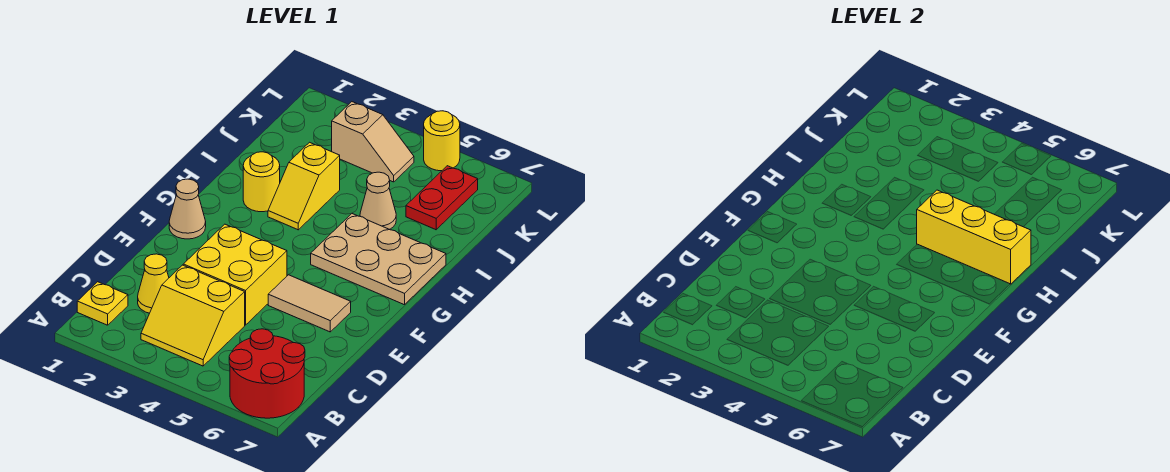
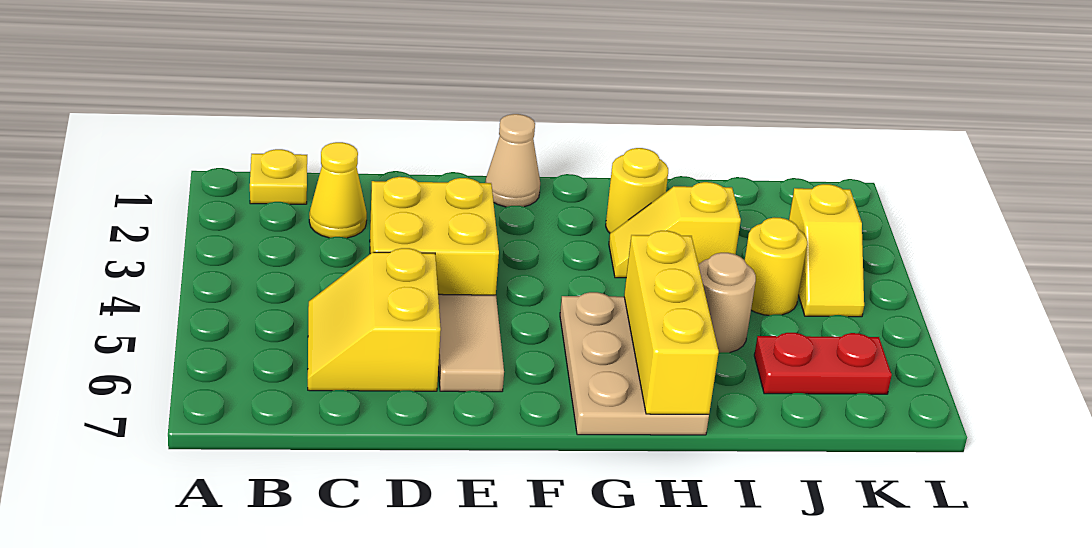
red 2x2 round brick [229,329,305,418] -> none
yellow 2x2 slope [141,265,245,366] -> yellow 2x2 slope moved to [308,248,441,391]
tan 1x1 cone [360,172,396,229] -> tan 1x1 round brick [699,253,756,353]
tan 1x2 slope [332,102,414,182] -> yellow 1x2 slope [789,184,864,317]
yellow 1x1 round brick [424,111,460,171] -> yellow 1x1 round brick moved to [745,218,807,315]

